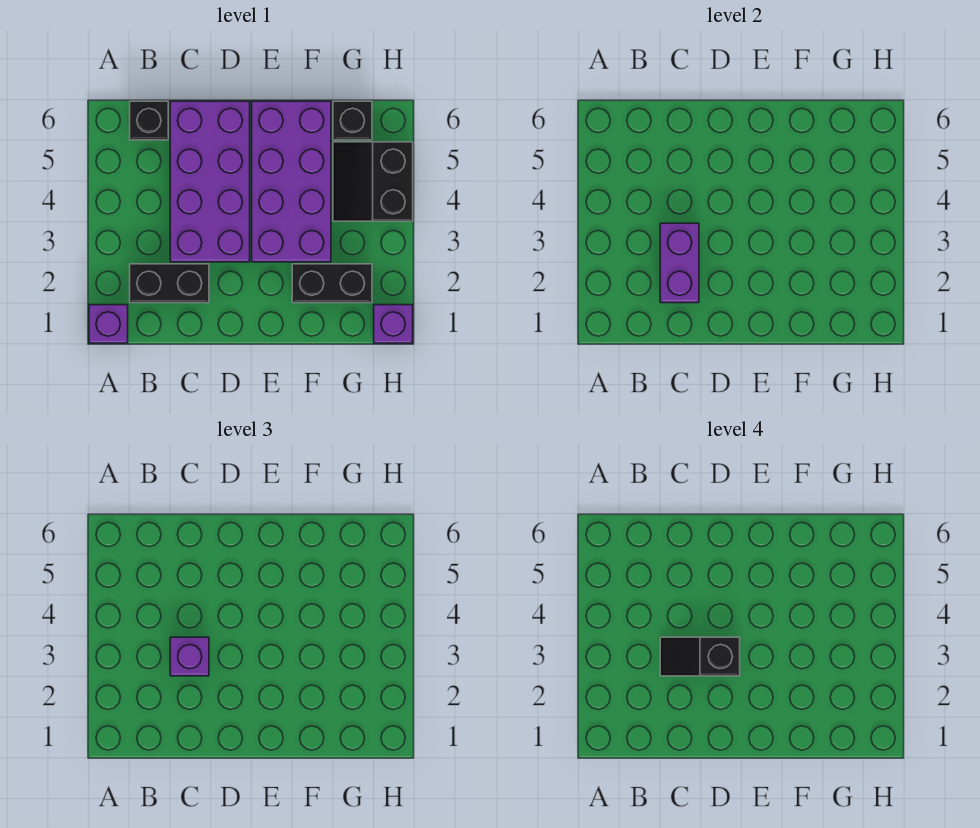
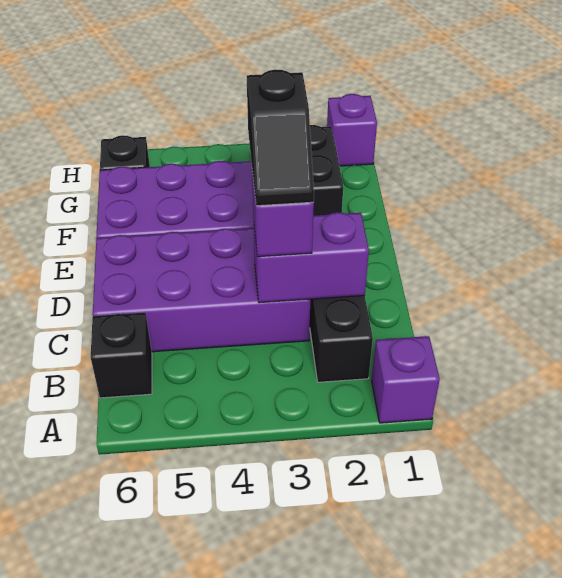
black 2x2 slope [333,142,413,221] -> none

